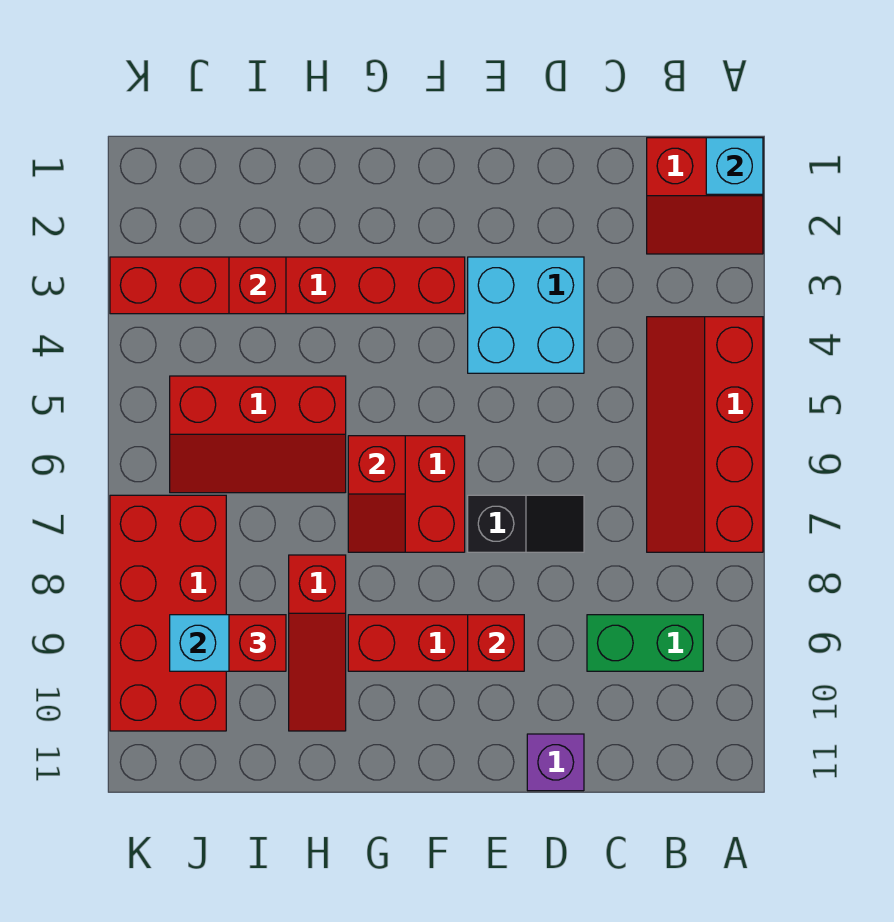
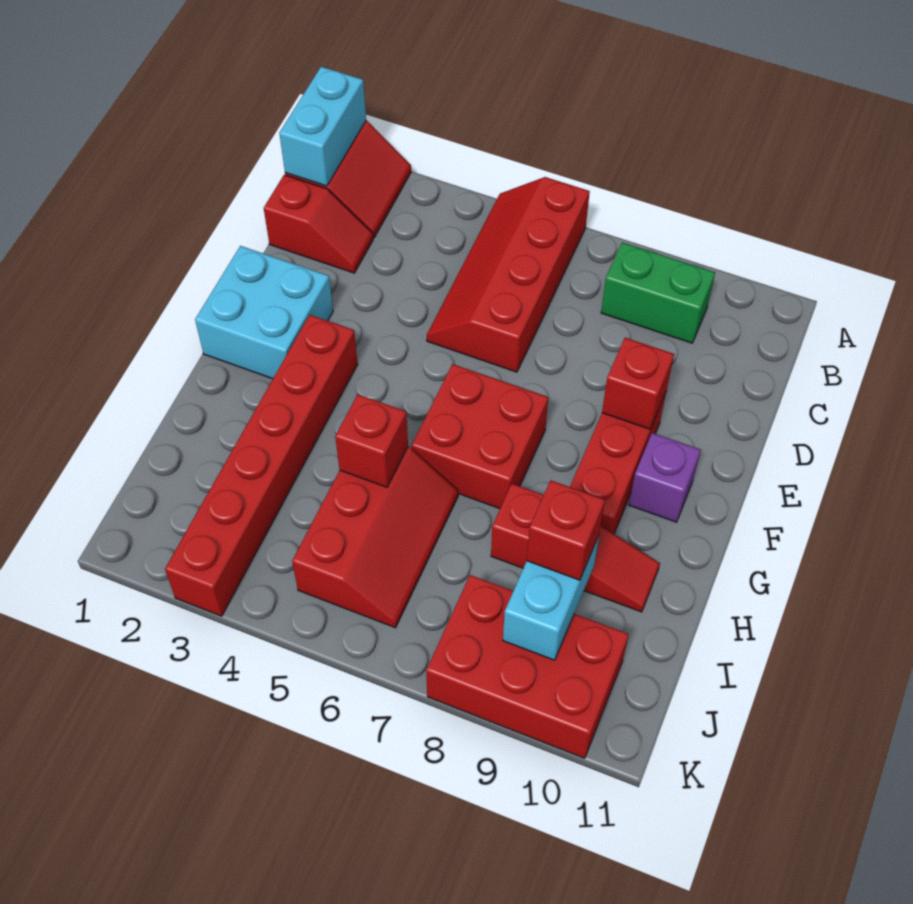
cyan 1x1 brick [706,138,763,194] -> cyan 1x2 brick [279,67,366,186]
red 2x4 slope [647,317,763,552] -> red 2x4 slope turned to [427,177,590,372]
green 1x2 brick [587,615,703,671] -> green 1x2 brick turned to [601,243,715,343]
cyan 2x2 brick [468,257,584,373] -> cyan 2x2 brick moved to [195,246,333,379]
black 1x2 slope [468,495,584,552] -> none
purple 1x1 brick [527,734,584,791] -> purple 1x1 brick moved to [629,433,701,522]
red 1x2 slope [348,436,405,552] -> red 1x2 slope moved to [264,175,373,273]
red 1x1 brick [229,257,286,314] -> red 1x1 brick moved to [335,394,408,487]
red 2x4 brick [110,495,226,731] -> red 2x3 brick [426,575,629,758]

